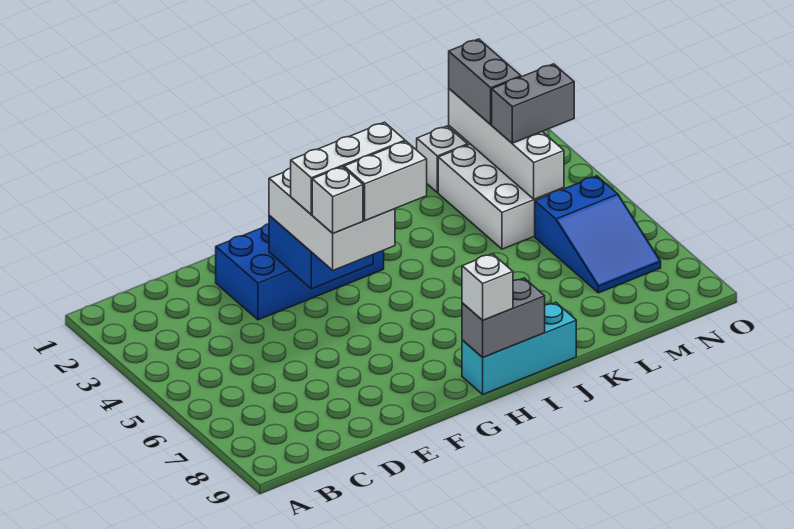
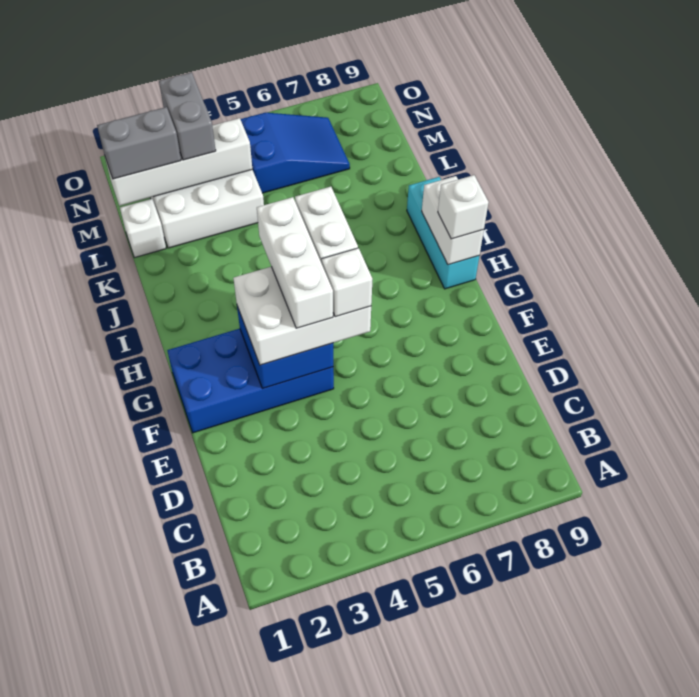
blue 2x4 brick [216,224,384,320] -> blue 2x4 brick turned to [167,329,334,433]
grey 1x2 brick [462,278,545,357] -> white 1x2 brick [422,176,484,265]

